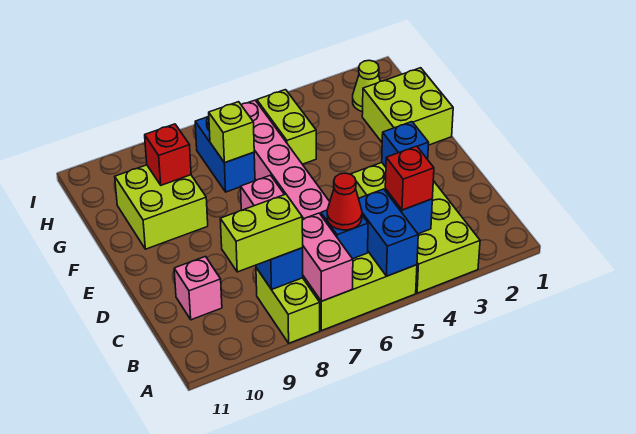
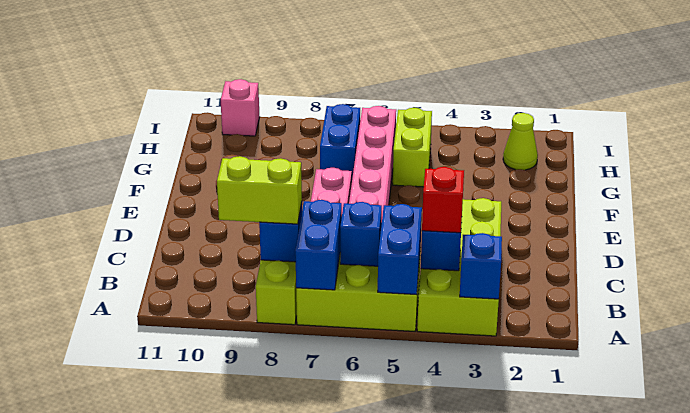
pink 1x2 brick [302,213,353,301] -> blue 1x2 brick [295,200,342,290]
red 1x1 cone [327,173,362,230] -> none
pink 1x1 brick [174,256,222,320] -> pink 1x1 brick moved to [221,79,260,136]
blue 1x1 brick [382,122,429,167] -> blue 1x1 brick moved to [460,233,502,299]
lime 2x2 brick [362,68,453,145] -> none
lime 2x2 brick [115,165,208,249] -> none
lime 1x1 brick [209,102,254,163] -> none
red 1x1 brick [145,124,191,185] -> none

